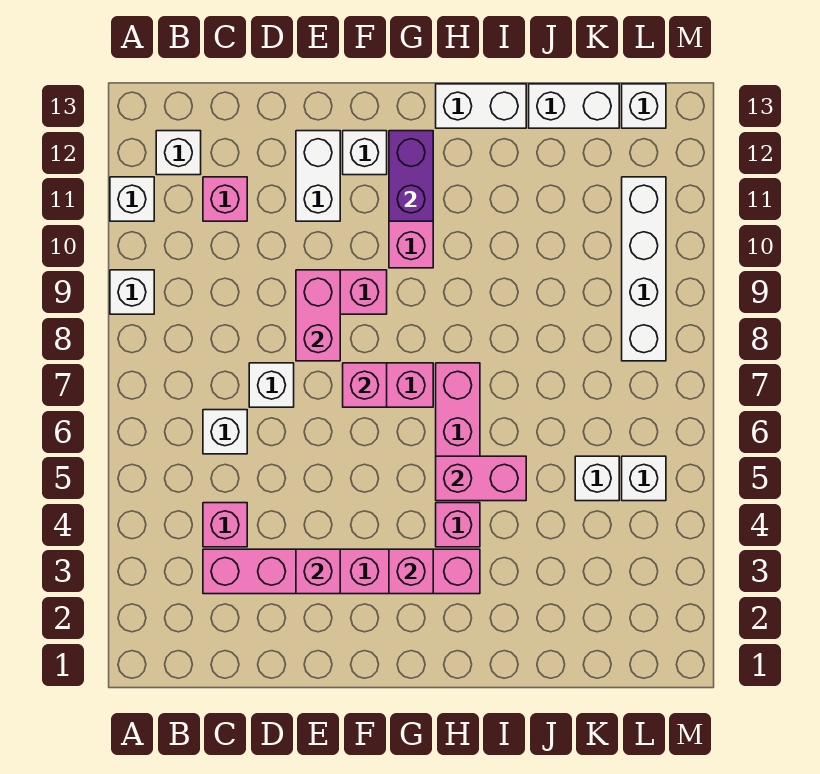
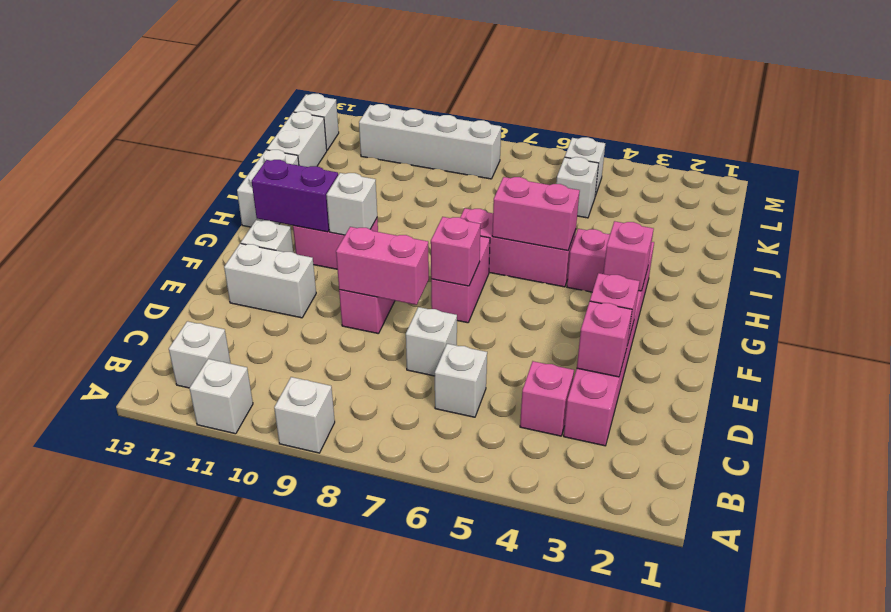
pink 1x1 brick [203,177,247,221] -> pink 1x1 brick moved to [577,301,632,377]
none -> white 1x1 brick [326,173,377,235]
pink 1x2 brick [436,456,526,501] -> pink 1x2 brick turned to [492,177,580,250]

